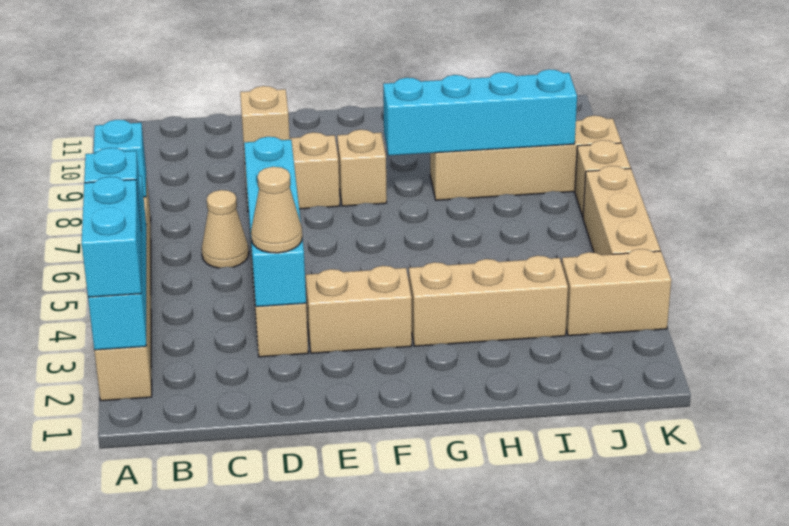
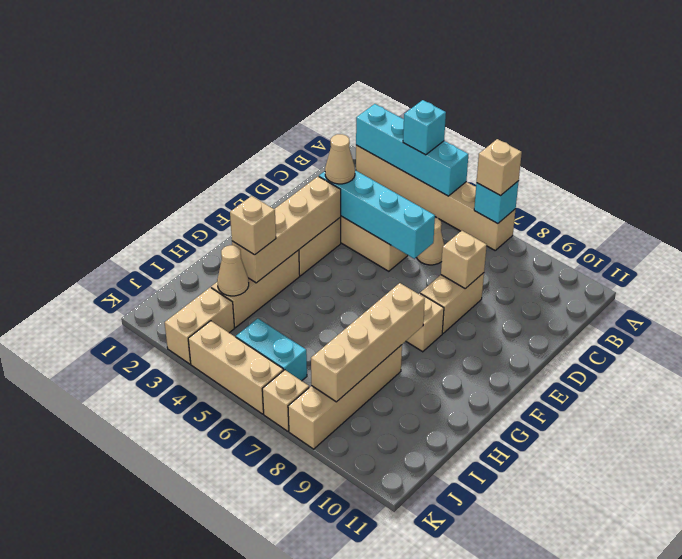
cyan 1x2 brick [82,177,141,297] -> cyan 1x2 brick moved to [236,319,307,381]
none -> tan 1x1 brick [477,139,522,196]
none -> tan 1x4 brick [232,176,341,283]
cyan 1x4 brick [383,69,577,155] -> tan 1x4 brick [311,283,425,402]
none -> tan 1x1 brick [230,196,276,255]
none -> tan 1x1 cone [217,245,249,296]

